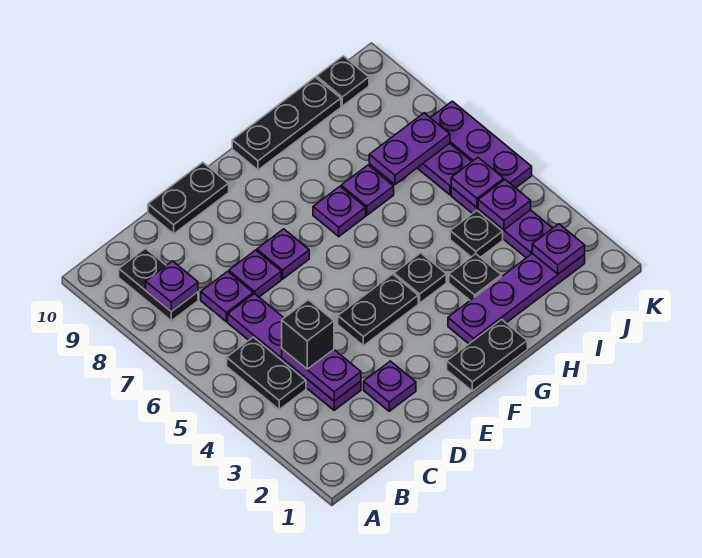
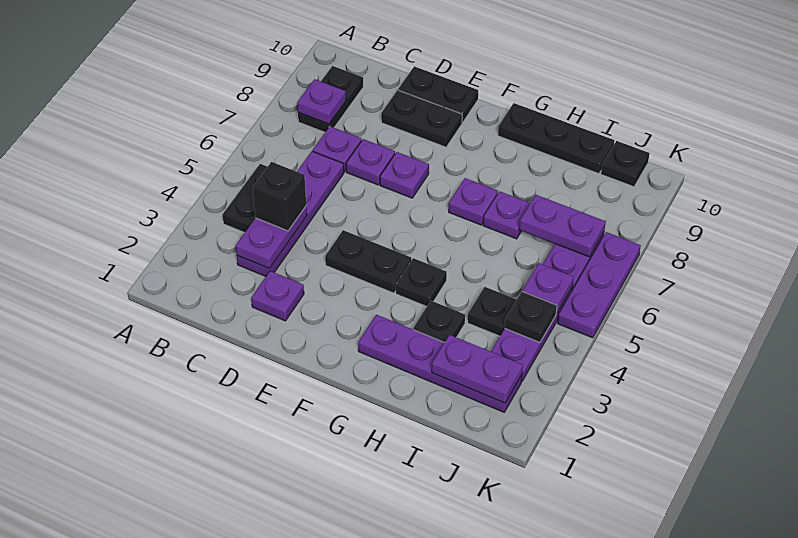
black 1x2 plate [447,320,527,391] -> black 1x2 plate moved to [381,90,462,147]
purple 1x1 plate [532,224,585,274] -> purple 1x2 plate [432,335,523,403]
purple 1x1 plate [478,180,531,230] -> black 1x1 plate [505,291,557,342]

